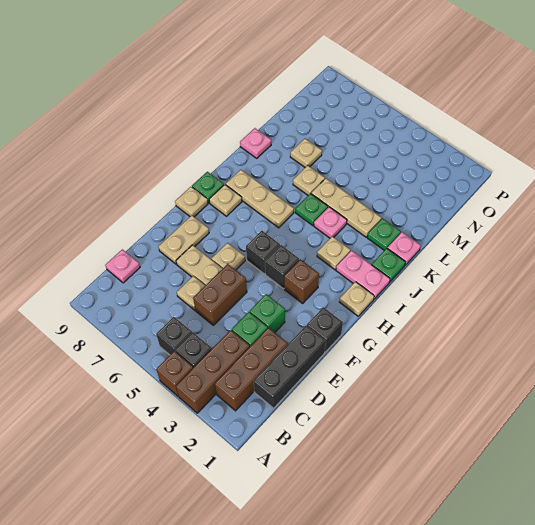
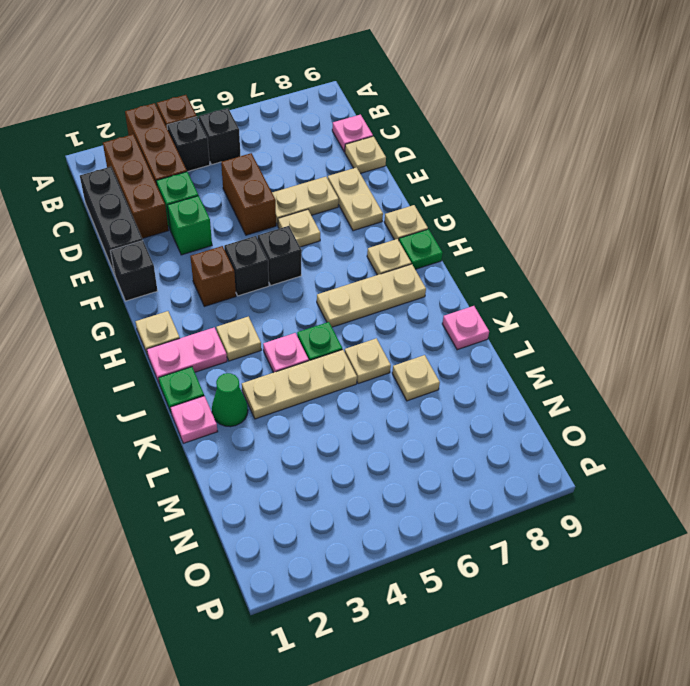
tan 1x1 plate [177,276,205,310] -> tan 1x1 plate moved to [345,136,386,174]
green 1x1 plate [367,218,401,250] -> green 1x1 cone [212,373,248,427]

